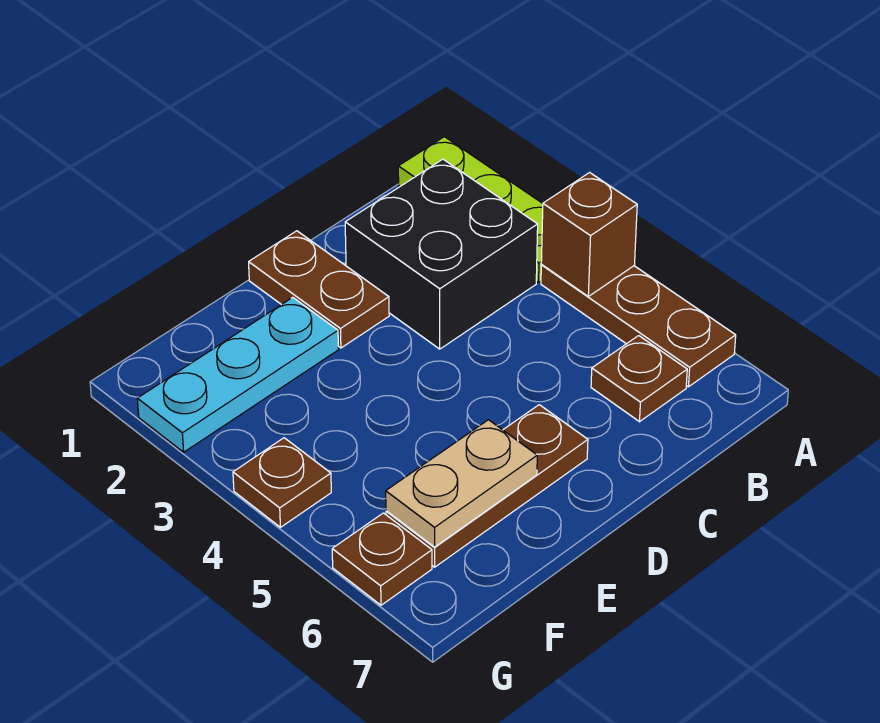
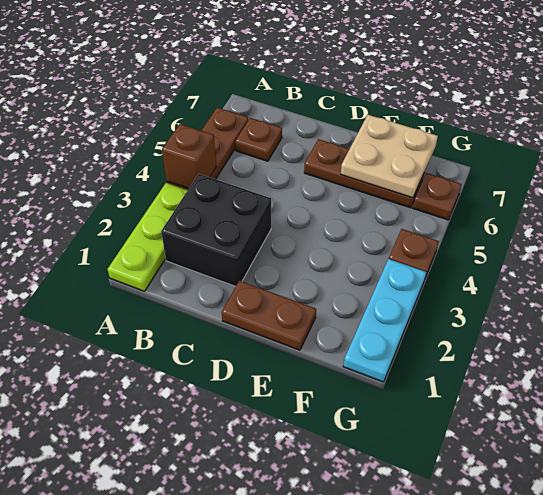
brown 1x2 plate [249,231,389,348] -> brown 1x2 plate turned to [222,281,316,350]
cyan 1x3 plate [137,297,338,452] -> cyan 1x3 plate turned to [343,259,426,382]
tan 1x2 plate [386,420,537,547] -> tan 2x2 plate [341,115,438,198]

